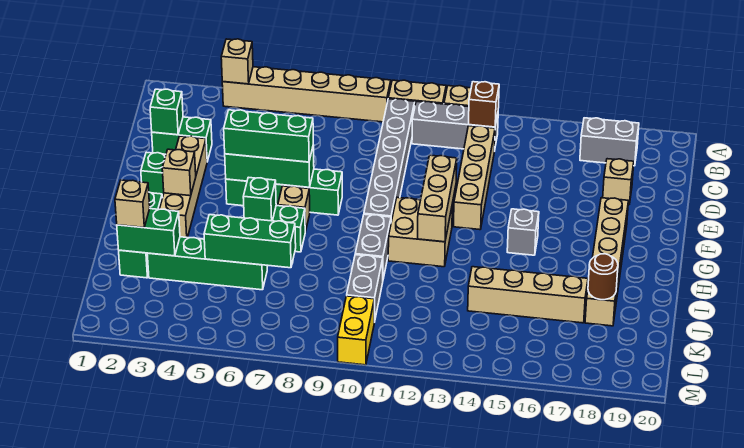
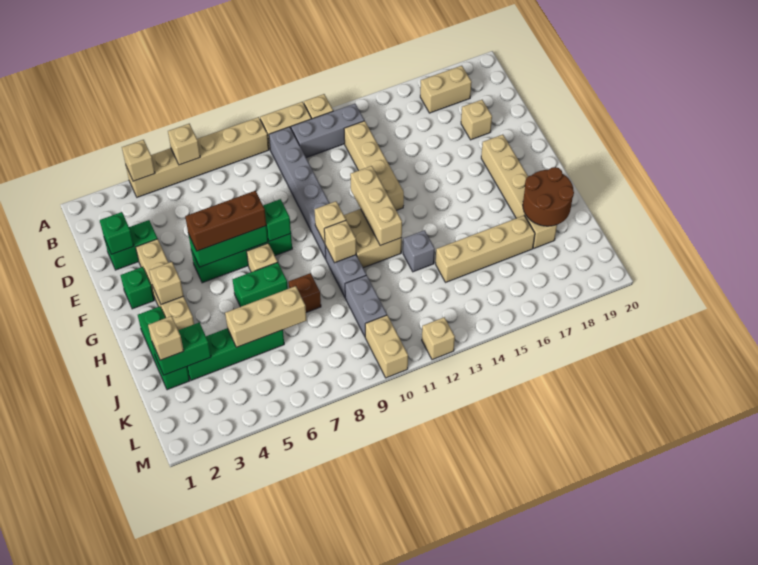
none -> tan 1x1 brick [168,124,200,165]
brown 1x1 brick [468,82,499,127] -> brown 1x1 brick moved to [289,273,321,313]
grey 1x2 brick [580,118,639,166] -> tan 1x2 brick [420,66,472,113]
green 1x3 brick [224,110,313,162] -> brown 1x3 brick [185,191,266,251]
none -> tan 1x1 brick [314,201,346,243]
grey 1x1 brick [507,209,539,255] -> grey 1x1 brick moved to [403,230,435,272]
green 1x1 brick [243,177,276,221] -> green 1x1 brick moved to [263,199,291,241]
none -> tan 1x1 brick [324,220,356,263]
green 1x3 brick [204,215,296,268] -> tan 1x3 brick [225,286,306,347]
brown 1x1 round brick [588,254,618,300] -> brown 2x2 round brick [523,167,574,226]
yellow 1x2 brick [338,296,374,365] -> tan 1x2 brick [365,315,408,378]
none -> tan 1x1 brick [422,317,455,360]

